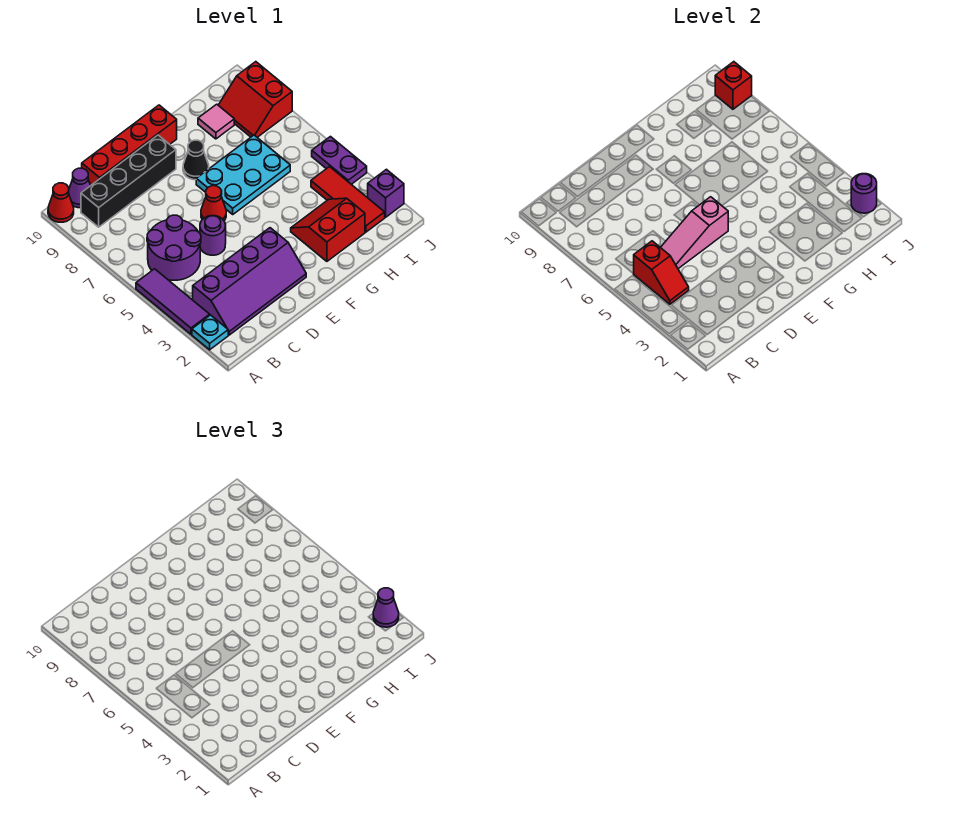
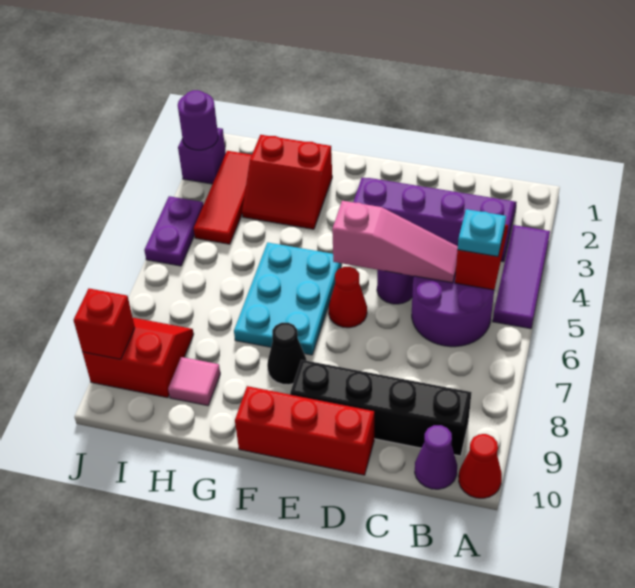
cyan 1x1 plate [192,315,228,350] -> cyan 1x1 plate moved to [458,209,506,257]
red 1x4 brick [82,105,177,185] -> red 1x3 brick [235,386,374,475]
cyan 2x3 plate [196,135,290,214] -> cyan 2x3 plate turned to [234,242,342,355]
red 2x2 slope [218,62,292,137] -> red 2x2 slope turned to [83,318,194,398]
purple 1x1 cone [373,588,399,627] -> none

